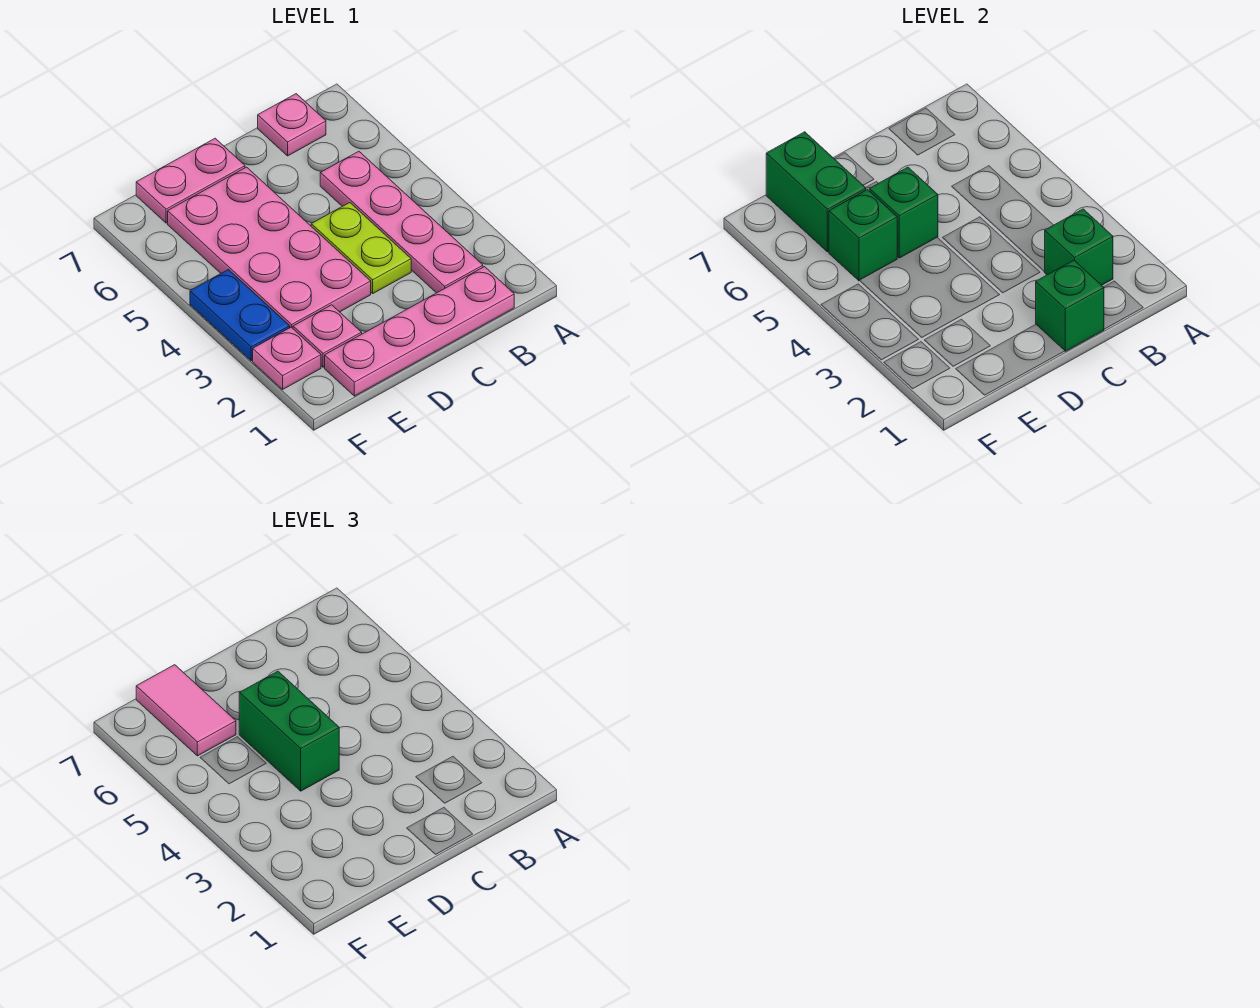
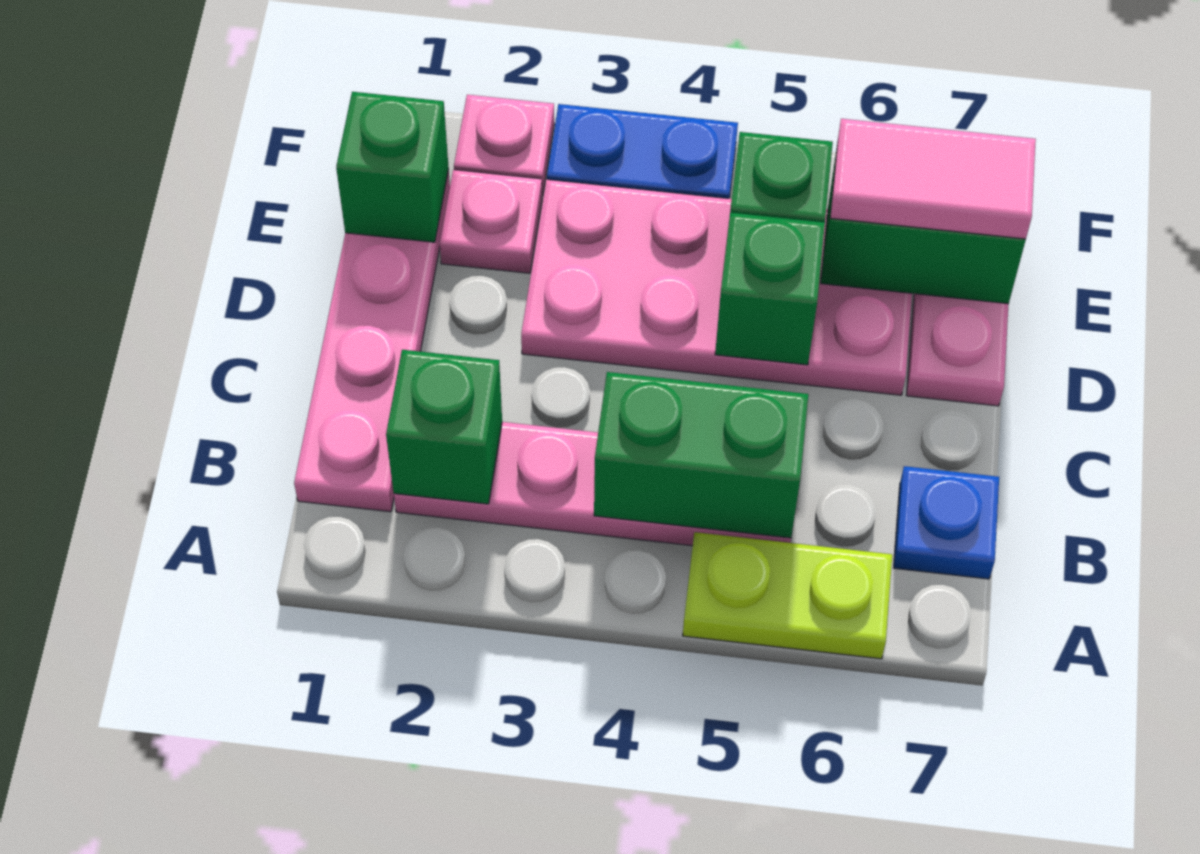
pink 1x1 plate [258,94,326,156] -> blue 1x1 plate [894,466,999,579]
green 1x1 brick [1036,260,1104,351] -> green 1x1 brick moved to [336,92,449,242]
lime 1x2 plate [311,203,411,293] -> lime 1x2 plate moved to [683,532,892,659]
green 1x2 brick [239,671,339,791] -> green 1x2 brick moved to [594,372,808,538]

